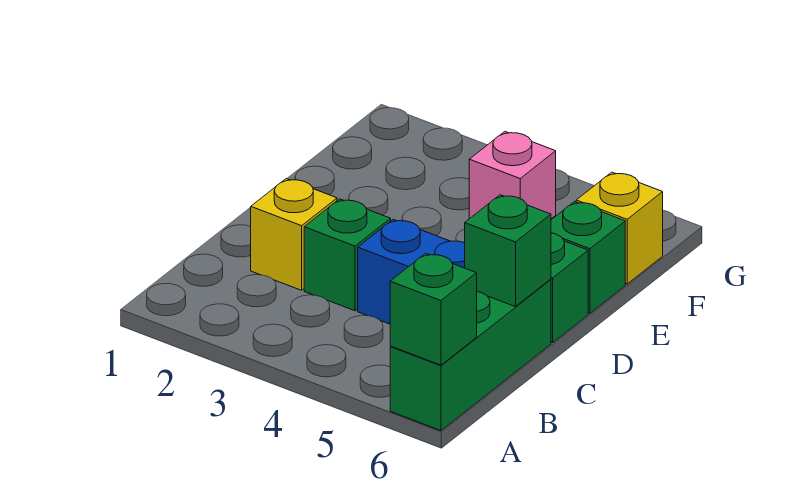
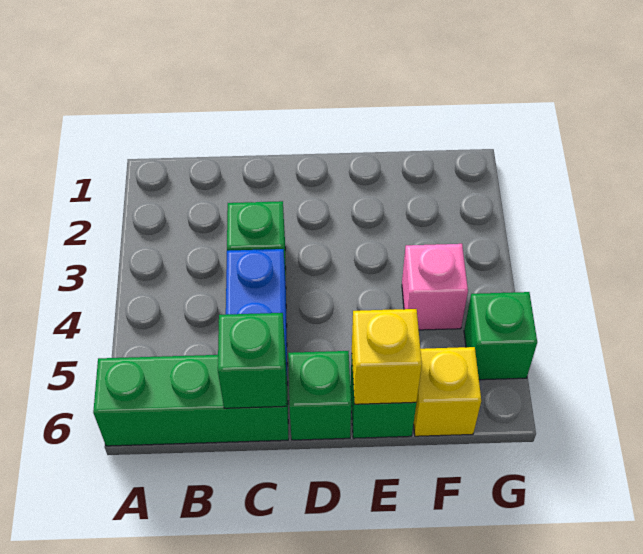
green 1x1 brick [390,253,477,365] -> green 1x1 brick moved to [464,292,537,380]
yellow 1x1 brick [251,179,337,290] -> yellow 1x1 brick moved to [352,309,422,404]

